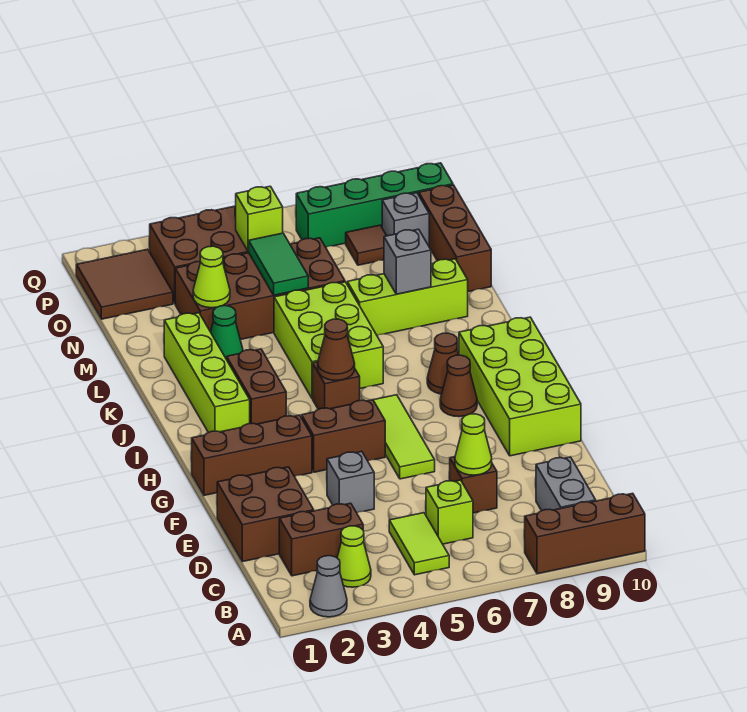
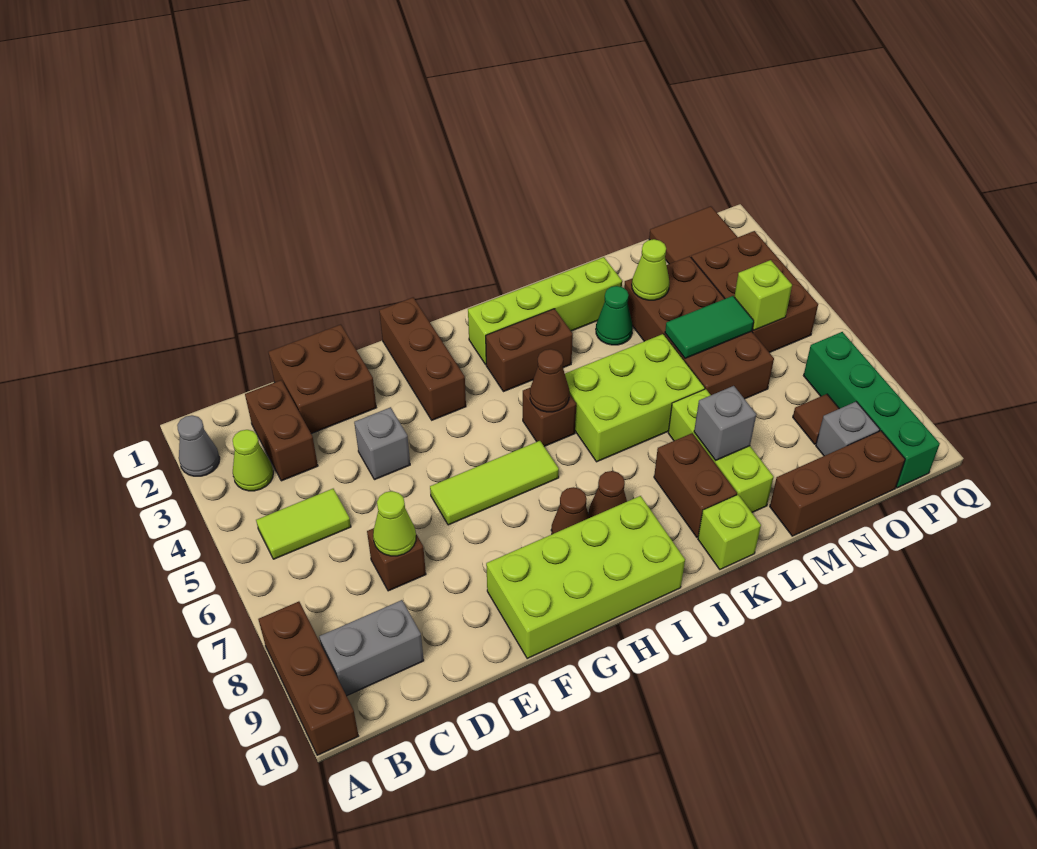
lime 1x1 brick [426,480,473,544] -> lime 1x1 brick moved to [698,495,761,569]
brown 1x2 brick [302,400,385,472] -> brown 1x2 brick moved to [654,433,737,537]

